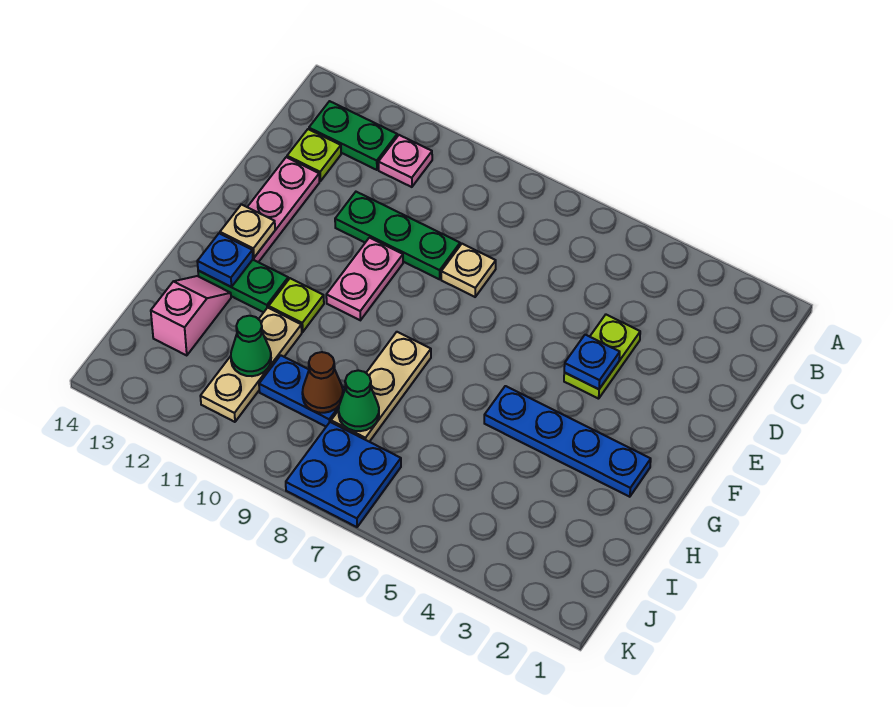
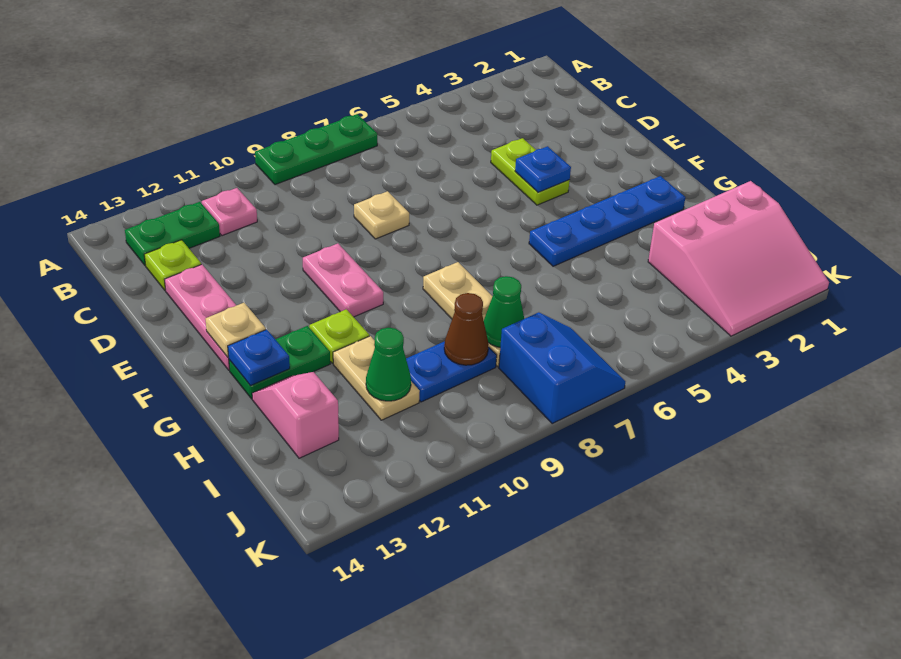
green 1x3 plate [335,192,460,279] -> green 1x3 plate moved to [255,114,377,185]
tan 1x3 plate [200,308,302,422] -> tan 1x2 plate [333,336,420,420]
none -> pink 3x3 slope [648,181,829,336]
blue 2x2 plate [286,422,401,527] -> blue 2x2 slope [499,312,625,424]

